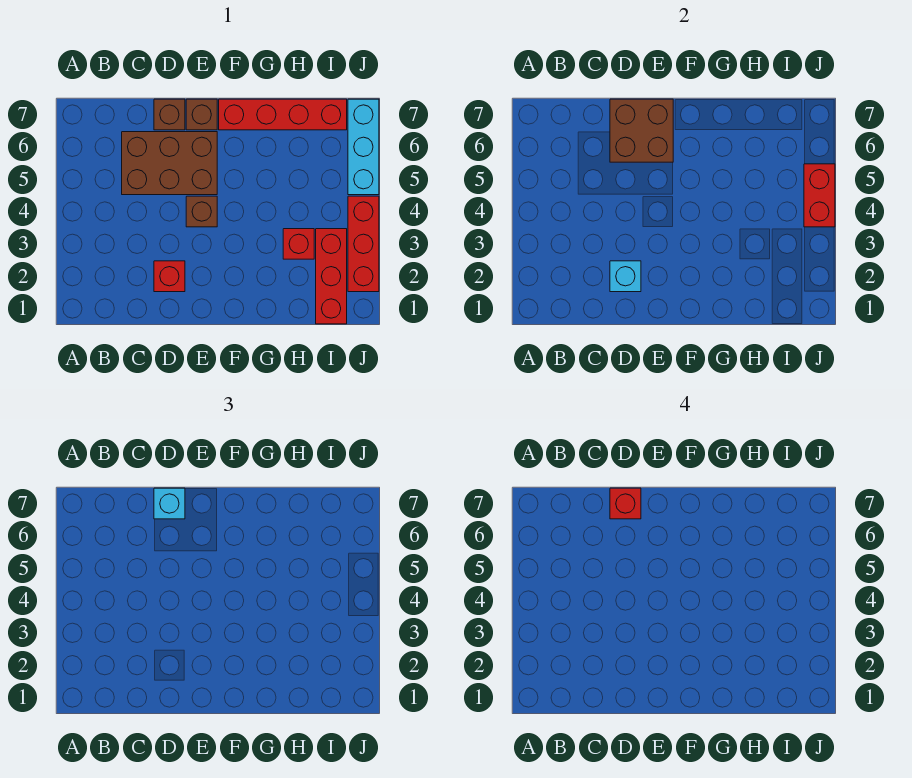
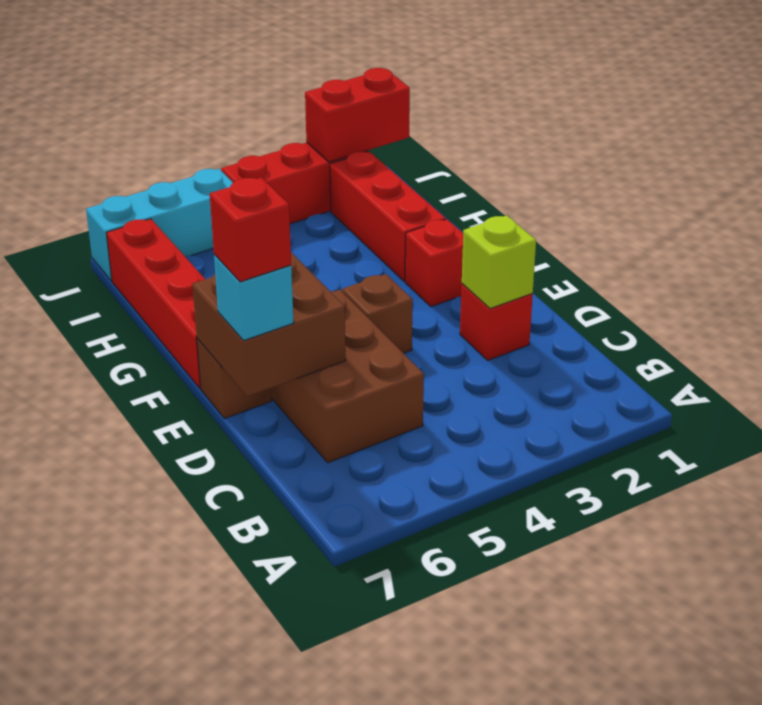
cyan 1x1 brick [610,261,641,292] -> lime 1x1 brick [462,215,536,309]
brown 1x1 brick [154,99,185,130] -> none
red 1x1 brick [283,229,314,259] -> red 1x1 brick moved to [405,219,463,307]
red 1x3 brick [316,229,347,324] -> red 1x3 brick turned to [330,152,446,281]
red 1x2 brick [804,164,835,227] -> red 1x2 brick moved to [305,68,410,162]

